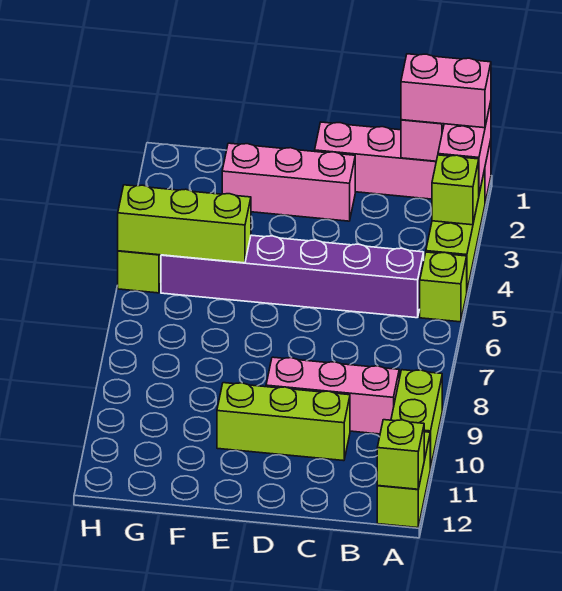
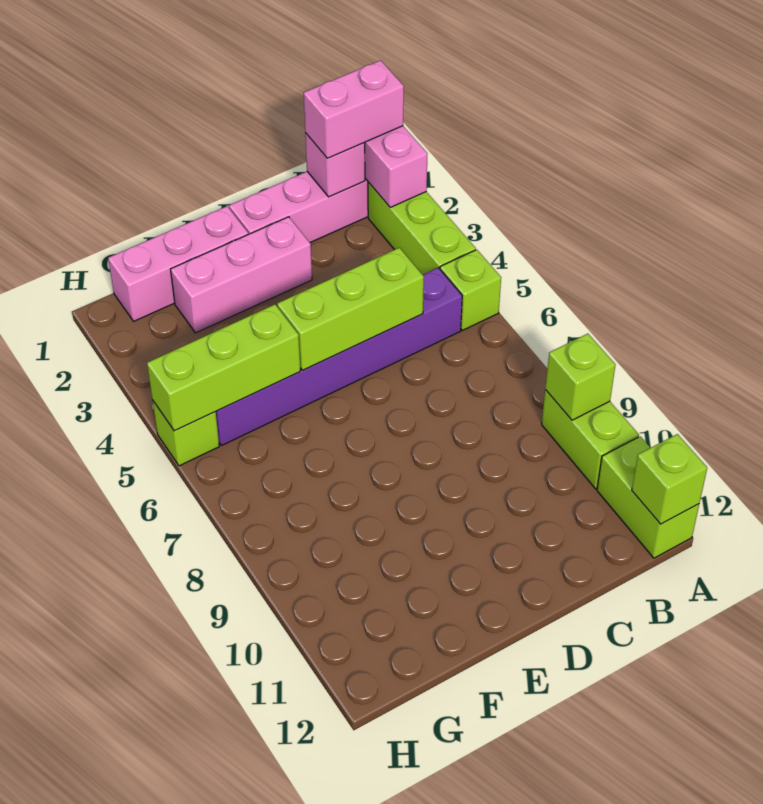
lime 1x1 brick [432,155,479,225] -> lime 1x1 brick moved to [545,334,615,420]
pink 1x3 brick [266,357,399,434] -> pink 1x3 brick moved to [108,206,248,321]
lime 1x3 brick [217,383,350,461] -> lime 1x3 brick moved to [277,248,424,370]

